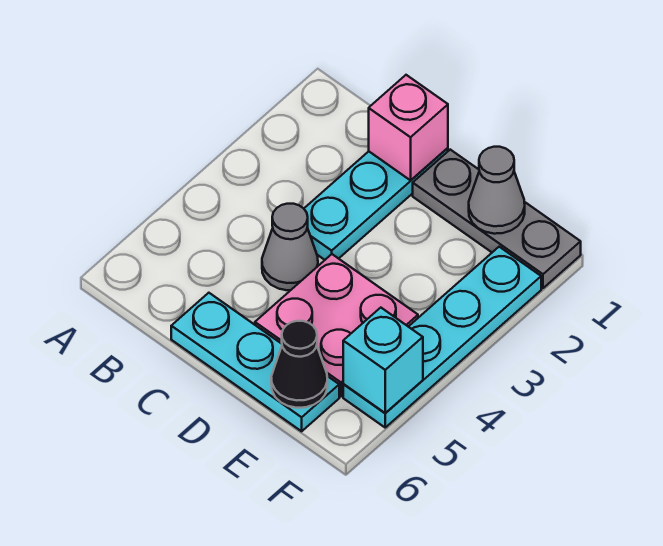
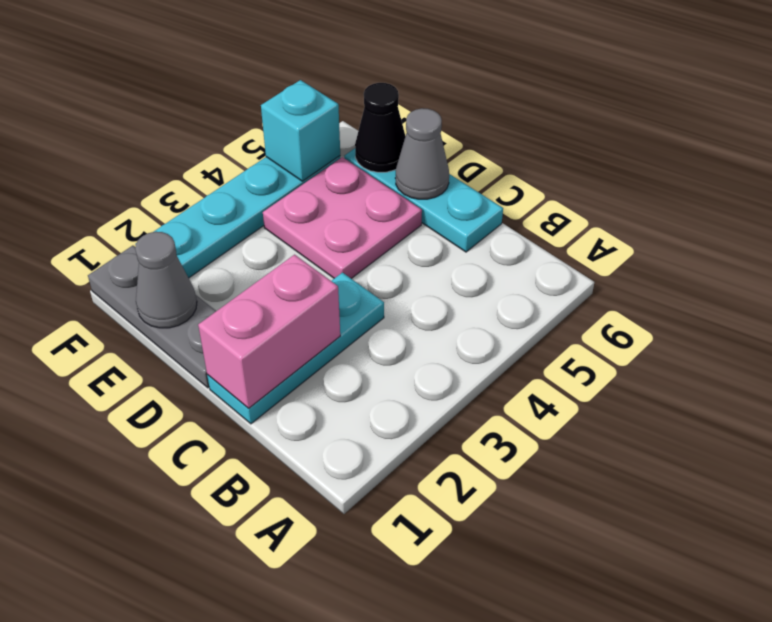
pink 1x1 brick [369,75,448,180] -> pink 1x2 brick [198,255,340,408]
grey 1x1 cone [262,204,318,290] -> grey 1x1 cone moved to [395,108,449,199]

